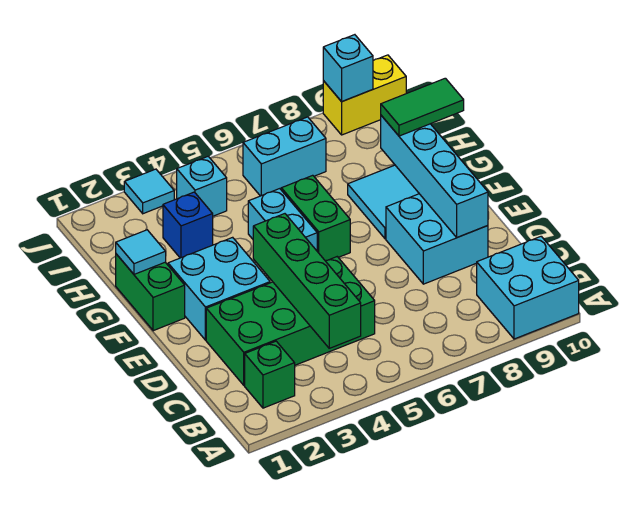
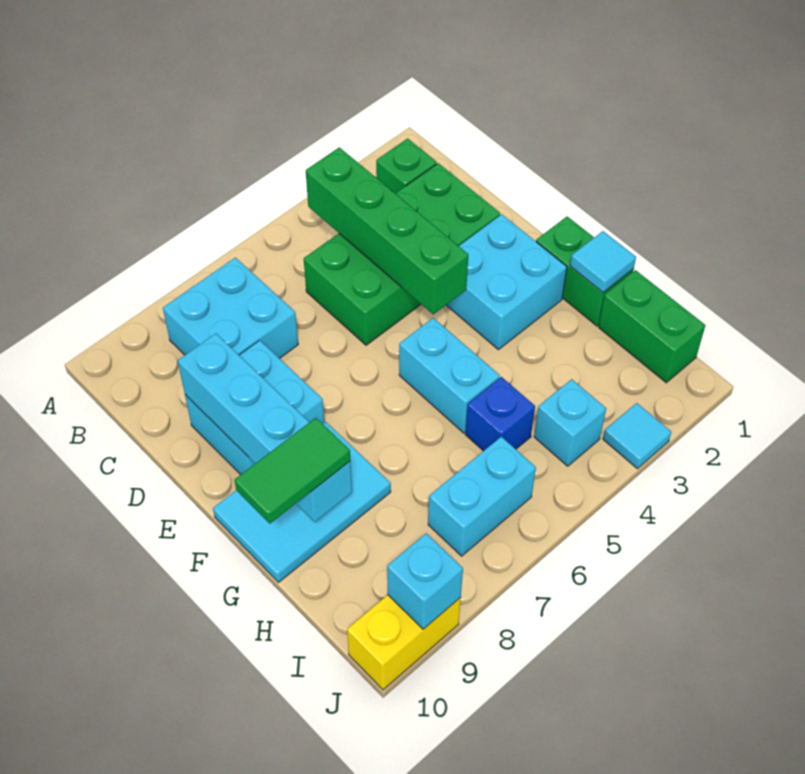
cyan 2x2 brick [477,236,579,339] -> cyan 2x2 brick moved to [163,258,298,359]
green 1x2 brick [281,175,350,261] -> green 1x2 brick moved to [599,270,705,383]
blue 1x1 brick [163,192,213,258] -> blue 1x1 brick moved to [465,377,535,451]

